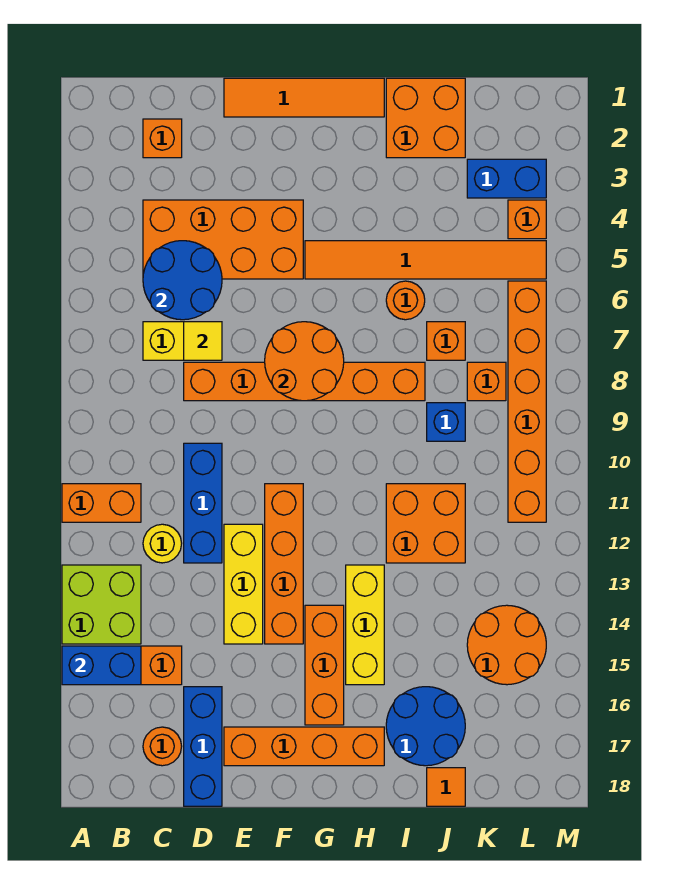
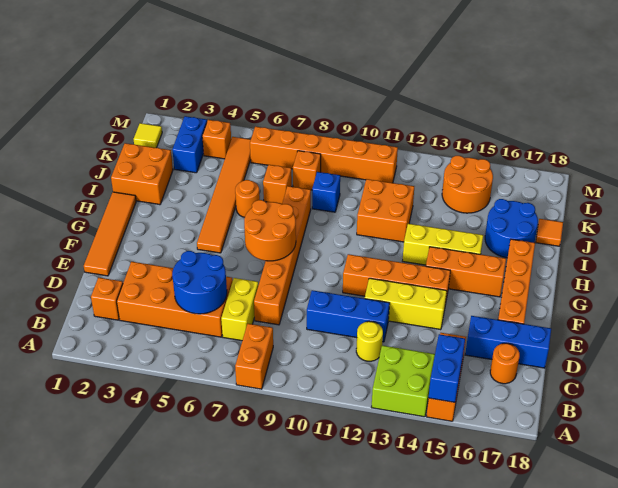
orange 1x2 brick [62,484,141,522] -> orange 1x2 brick moved to [235,324,273,389]
orange 2x4 brick [143,200,303,279] -> orange 2x4 brick turned to [117,262,233,337]
yellow 1x1 tile [184,322,222,360] -> yellow 1x1 tile moved to [134,123,162,148]

